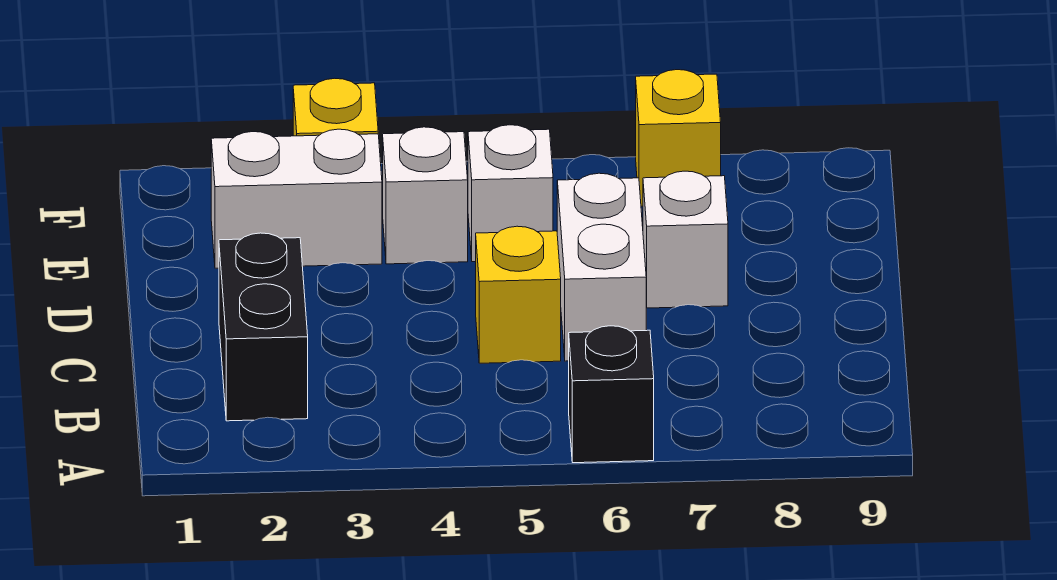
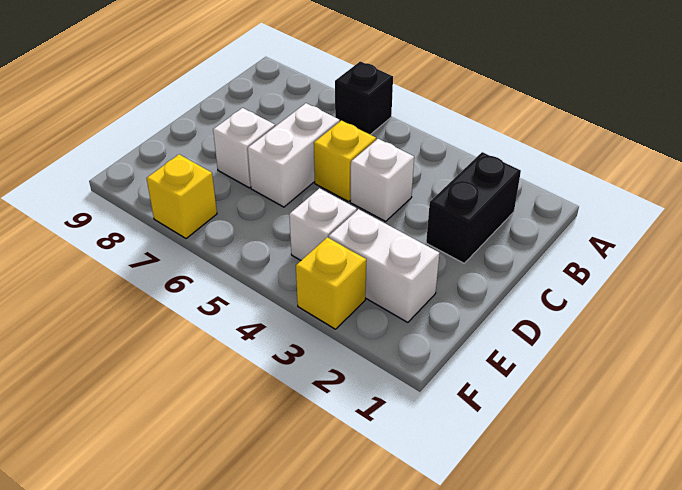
white 1x1 brick [468,125,553,262] -> white 1x1 brick moved to [350,139,414,221]

